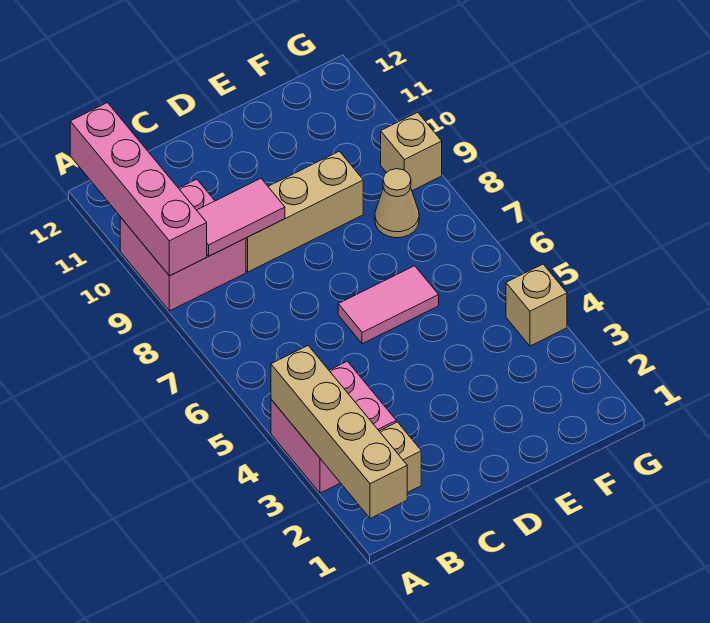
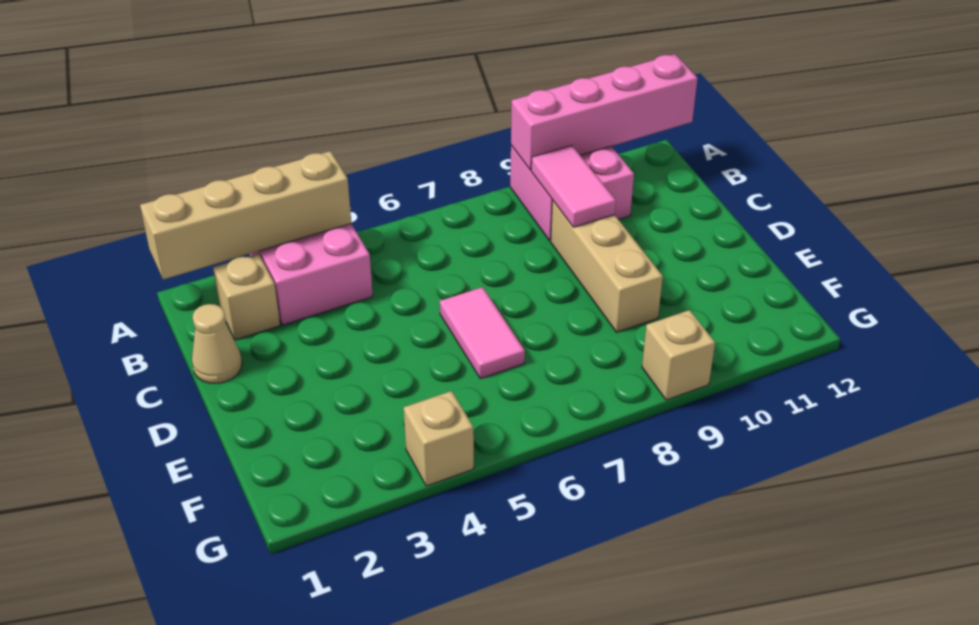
tan 1x1 cone [375,169,419,238] -> tan 1x1 cone moved to [192,304,242,383]

